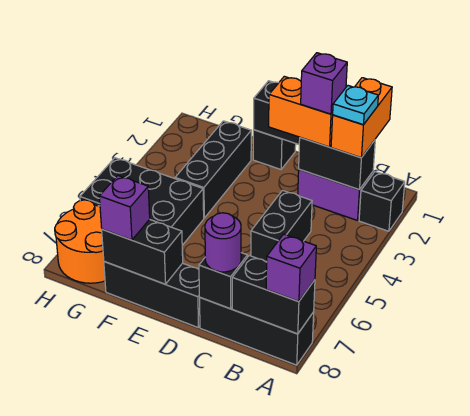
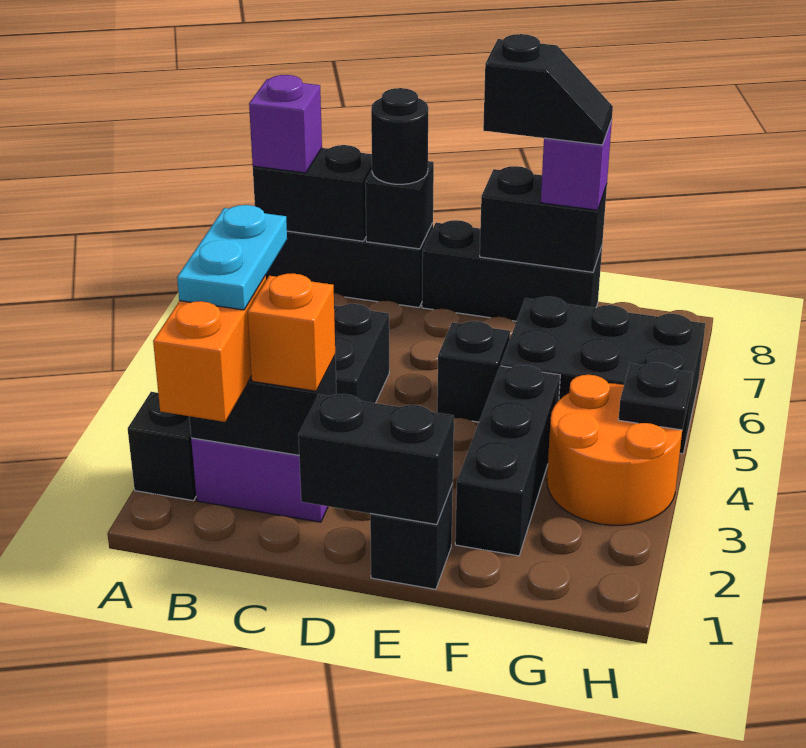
cyan 1x1 plate [333,86,378,125] -> cyan 1x2 plate [177,205,287,310]
orange 1x2 brick [269,76,333,147] -> orange 1x1 brick [248,273,335,391]
purple 1x1 brick [301,53,347,114] -> none
purple 1x1 round brick [205,213,241,272] -> black 1x1 round brick [371,88,428,184]
none -> black 1x1 brick [437,321,510,422]
none -> black 1x2 slope [483,34,613,145]
orange 2x2 round brick [55,200,105,283] -> orange 2x2 round brick moved to [547,375,682,525]
none -> black 1x1 plate [618,363,693,430]

